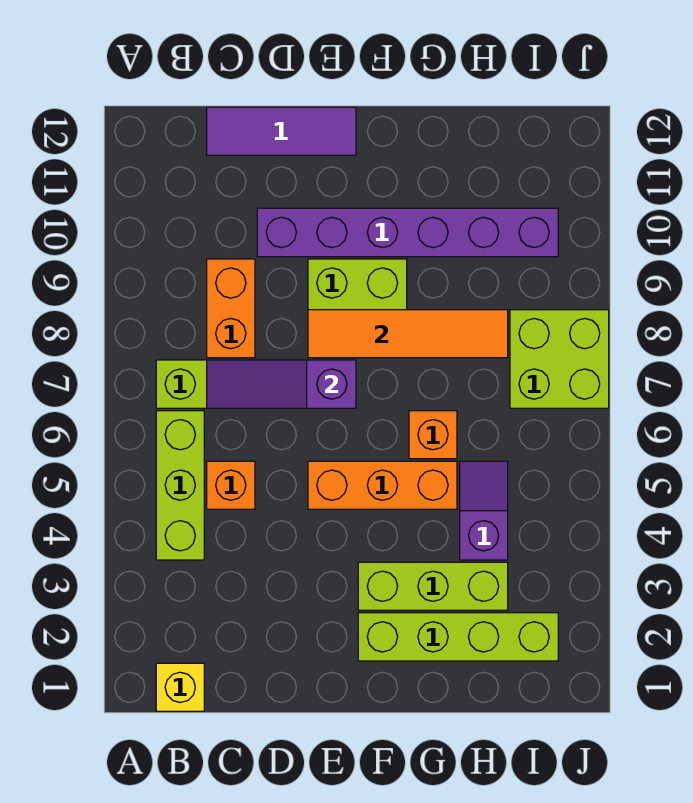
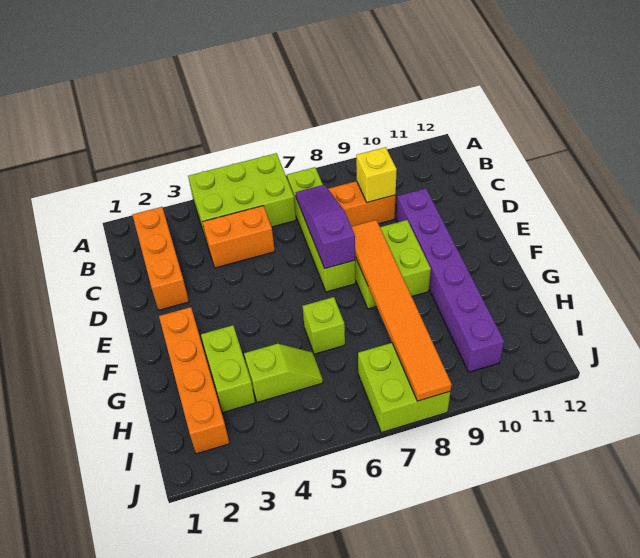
yellow 1x1 brick [156,663,204,711] -> yellow 1x1 brick moved to [356,147,397,202]
lime 1x3 brick [156,411,204,560] -> lime 2x3 brick [188,153,296,239]
orange 1x1 brick [207,461,255,509] -> orange 1x2 brick [203,206,275,268]
purple 1x3 tile [207,107,356,155] -> none
orange 1x3 brick [308,461,457,509] -> orange 1x3 brick moved to [133,207,189,310]
orange 1x4 tile [308,310,508,358] -> orange 1x6 tile [352,220,452,401]
lime 1x4 brick [358,613,558,661] -> orange 1x4 brick [159,307,230,454]
lime 1x3 brick [358,562,508,610] -> lime 1x2 brick [201,325,255,412]
orange 1x1 brick [409,411,457,459] -> lime 1x1 brick [303,297,345,354]
purple 1x2 slope [460,461,508,560] -> lime 1x2 slope [244,344,323,402]

